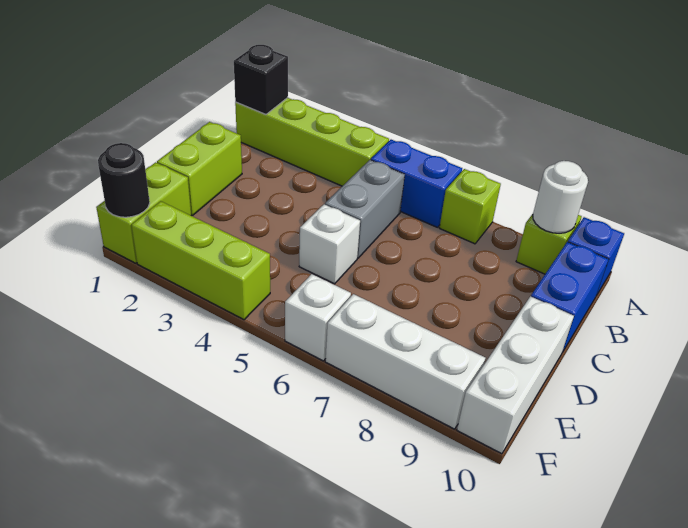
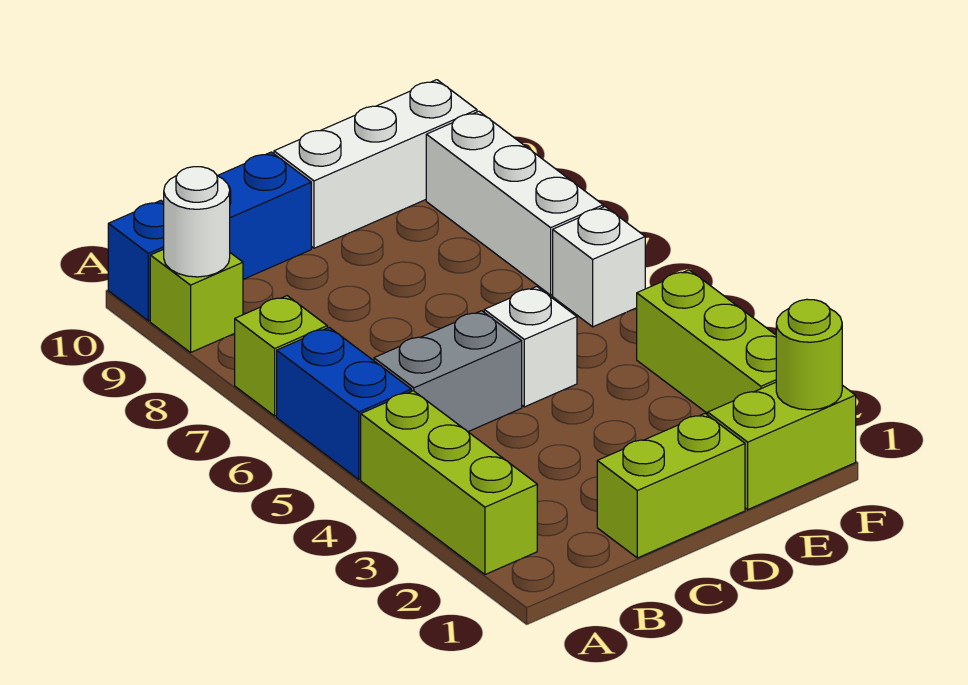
lime 1x4 brick [235,98,389,186] -> lime 1x3 brick [361,391,537,574]
black 1x1 brick [234,45,288,114] -> none
black 1x1 round brick [98,143,150,217] -> lime 1x1 round brick [776,299,842,410]

